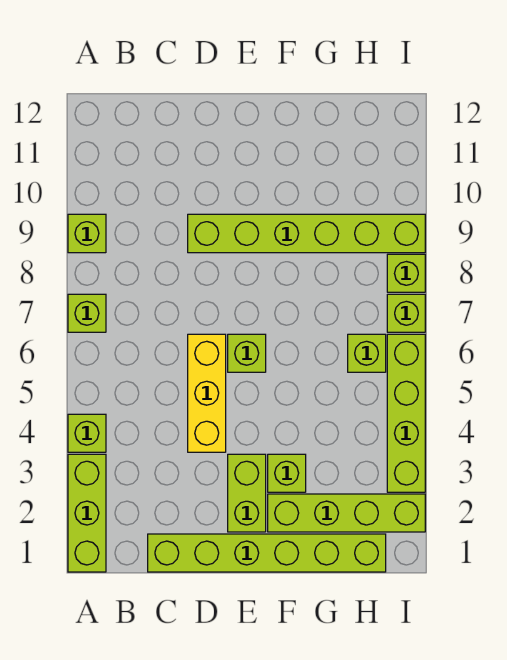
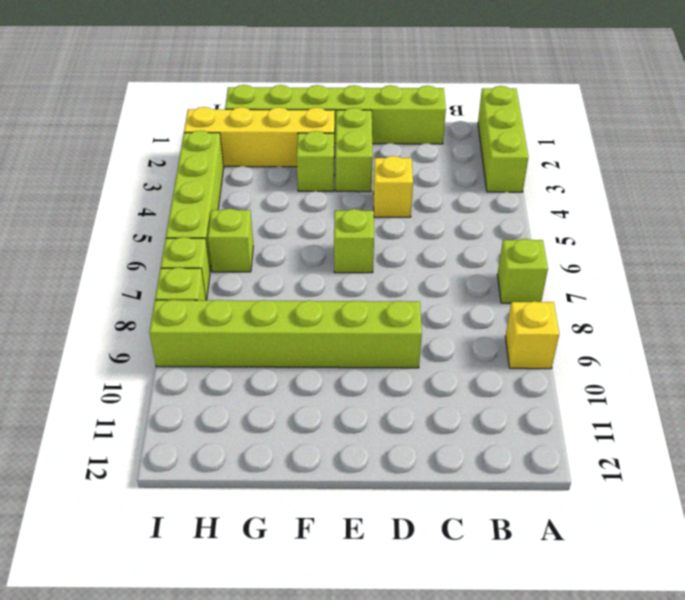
lime 1x1 brick [68,414,106,452] -> none
lime 1x1 brick [68,214,106,253] -> yellow 1x1 brick [505,301,559,369]
yellow 1x3 brick [188,334,226,452] -> yellow 1x1 brick [373,156,413,217]
lime 1x4 brick [268,494,425,532] -> yellow 1x4 brick [184,107,335,167]

